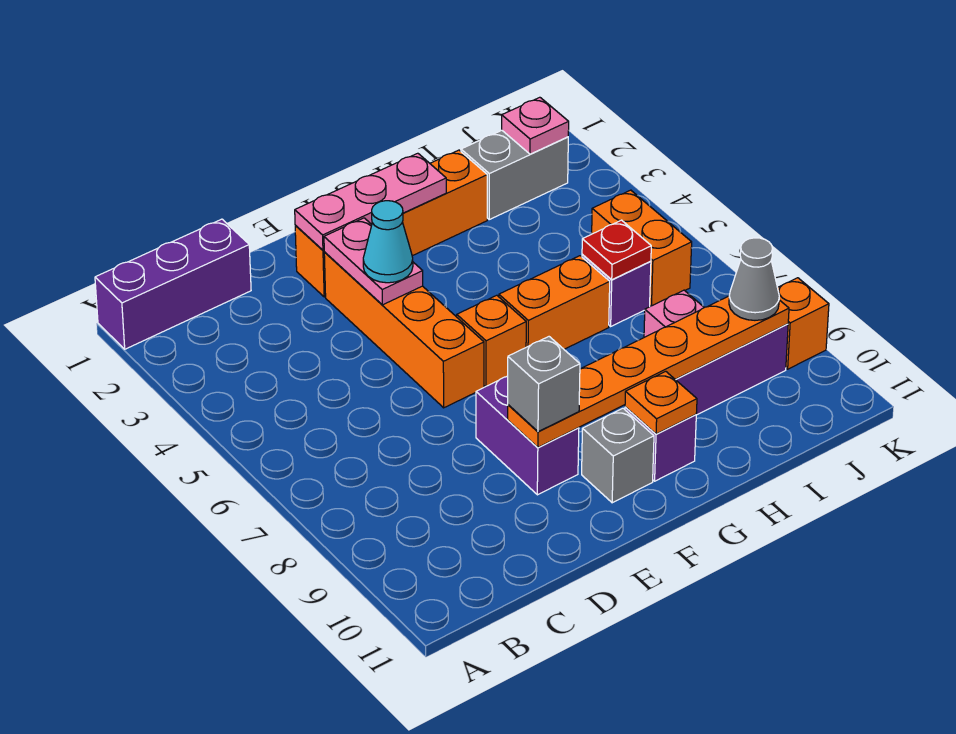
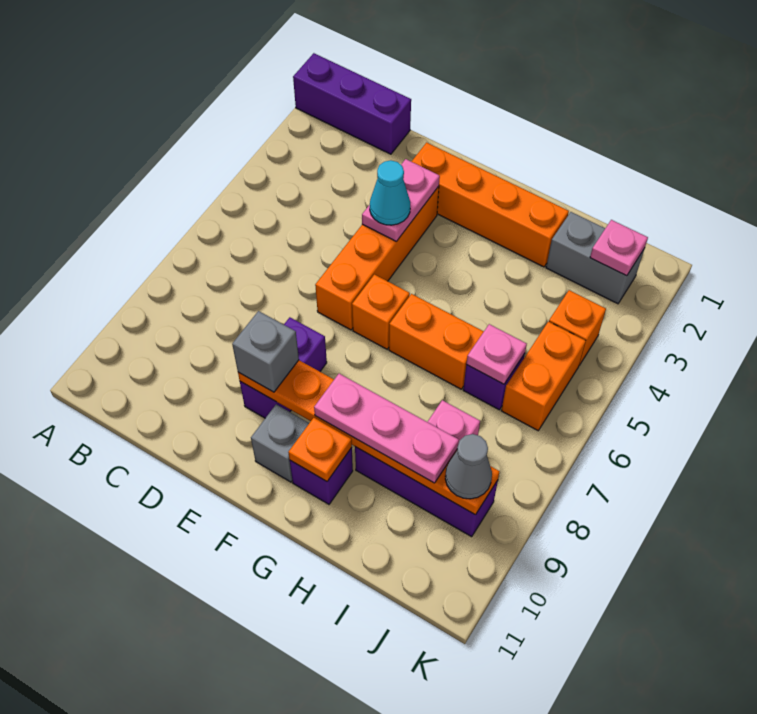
pink 1x3 plate [295,153,446,250] -> pink 1x3 plate moved to [314,374,459,483]
red 1x1 plate [582,220,651,280] -> pink 1x1 plate [466,324,527,384]
orange 1x1 brick [778,278,829,369] -> orange 1x1 brick moved to [549,290,606,365]

